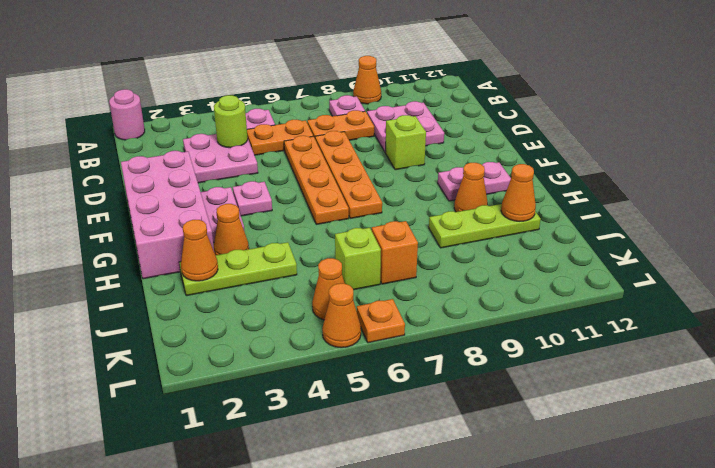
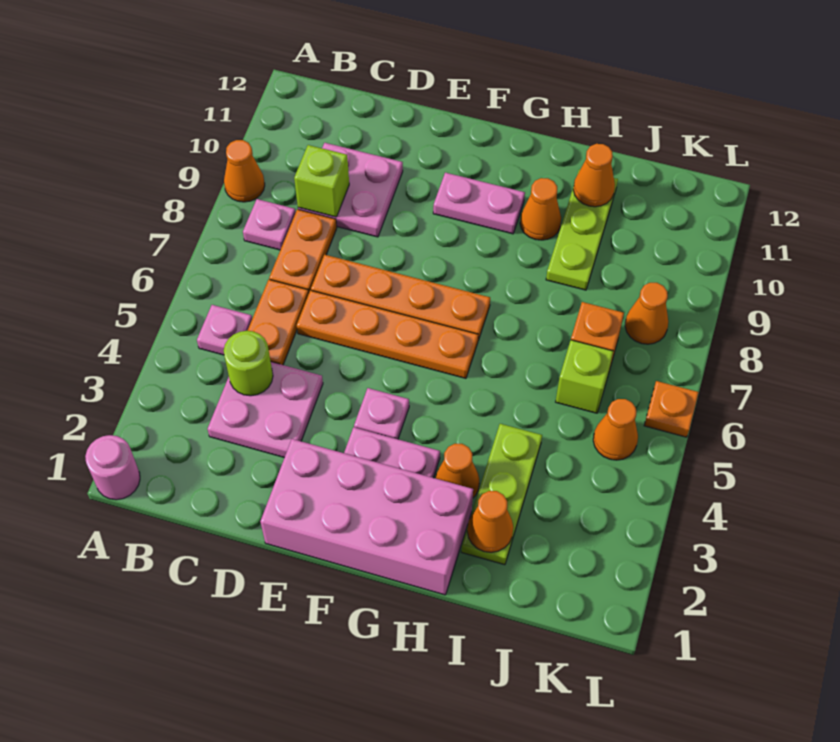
lime 1x1 brick [386,115,426,170] -> lime 1x1 brick moved to [294,145,349,217]
pink 1x2 plate [438,162,511,201] -> pink 1x2 plate turned to [433,173,525,234]
orange 1x1 cone [322,283,361,348] -> orange 1x1 cone moved to [625,283,668,344]

